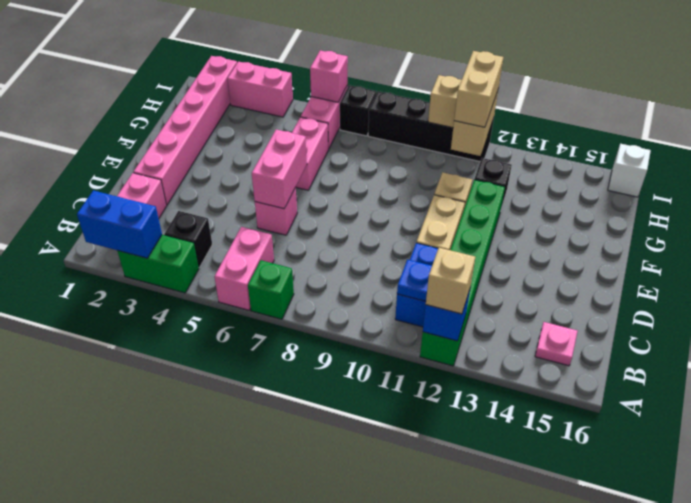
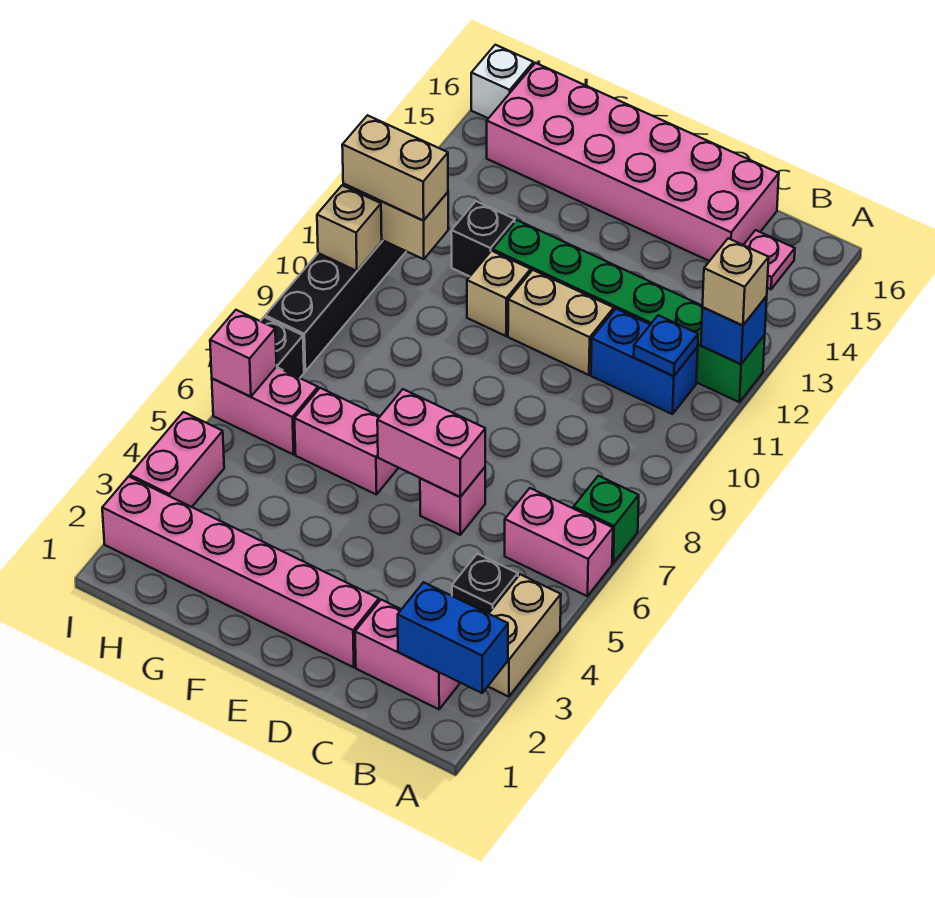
blue 1x2 brick [77,190,162,258] -> blue 1x2 brick turned to [398,582,508,693]
green 1x2 brick [118,235,199,293] -> tan 1x2 brick [488,574,561,697]
none -> pink 2x6 brick [487,63,779,261]

